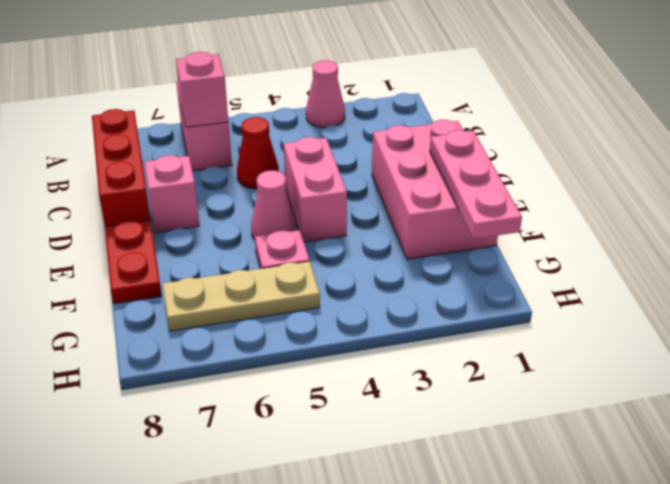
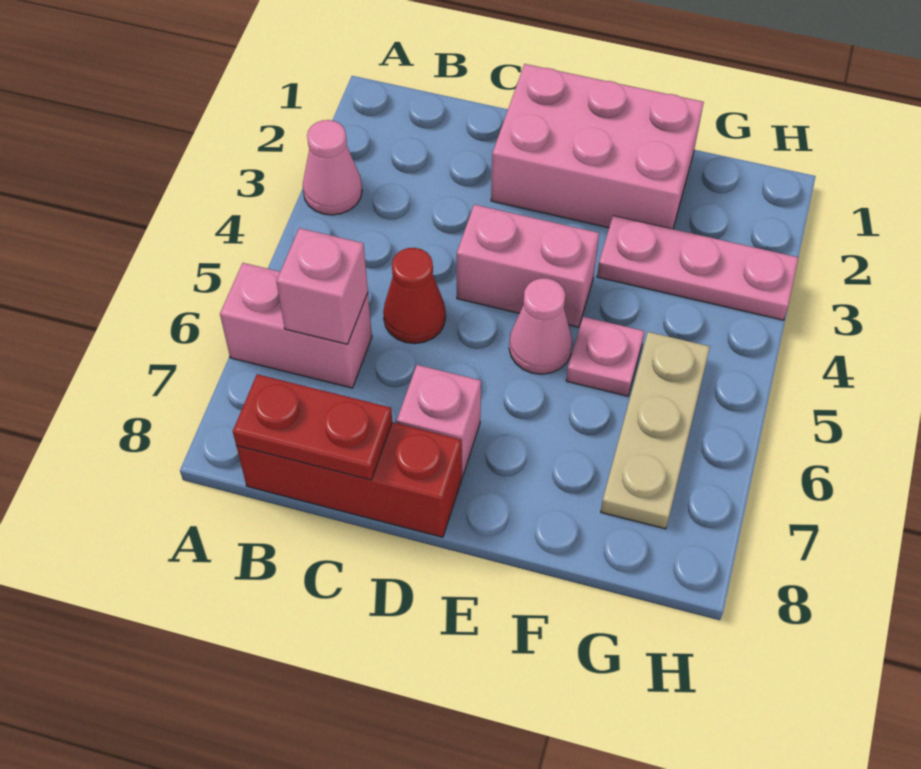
pink 1x3 plate [430,130,522,239] -> pink 1x3 plate moved to [597,216,799,320]
red 1x2 plate [105,220,162,304] -> red 1x2 plate moved to [233,374,392,480]

